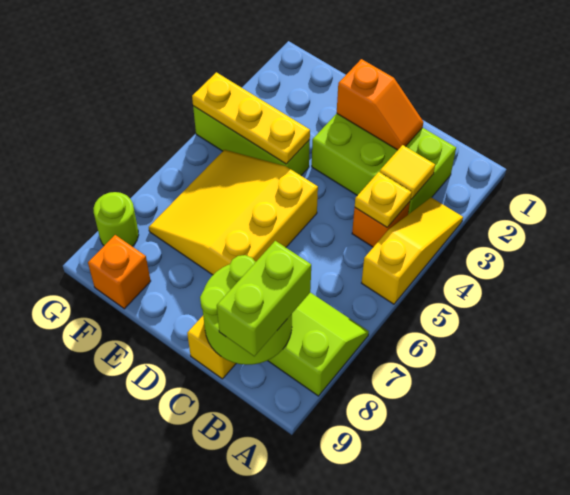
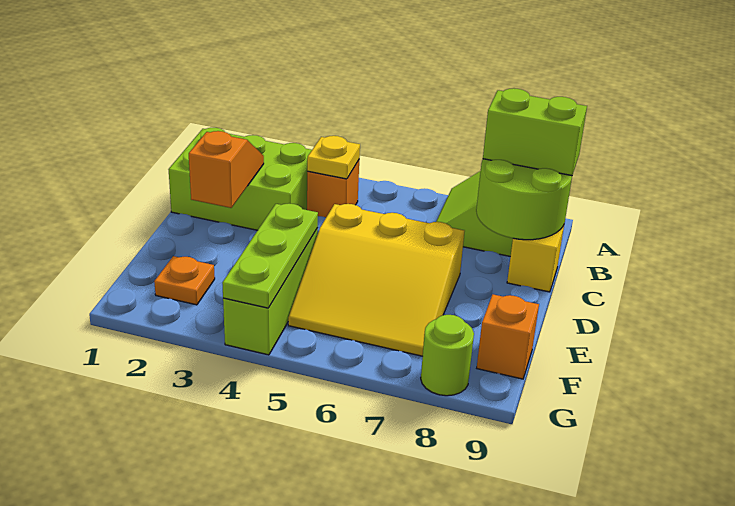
yellow 1x3 slope [362,197,463,304] -> none
lime 2x3 brick [312,114,456,214] -> lime 2x3 brick turned to [168,128,312,230]
yellow 1x1 tile [380,145,435,199] -> none
yellow 1x3 plate [192,72,310,164] -> lime 1x3 plate [222,204,318,308]
none -> orange 1x1 plate [154,256,215,305]

